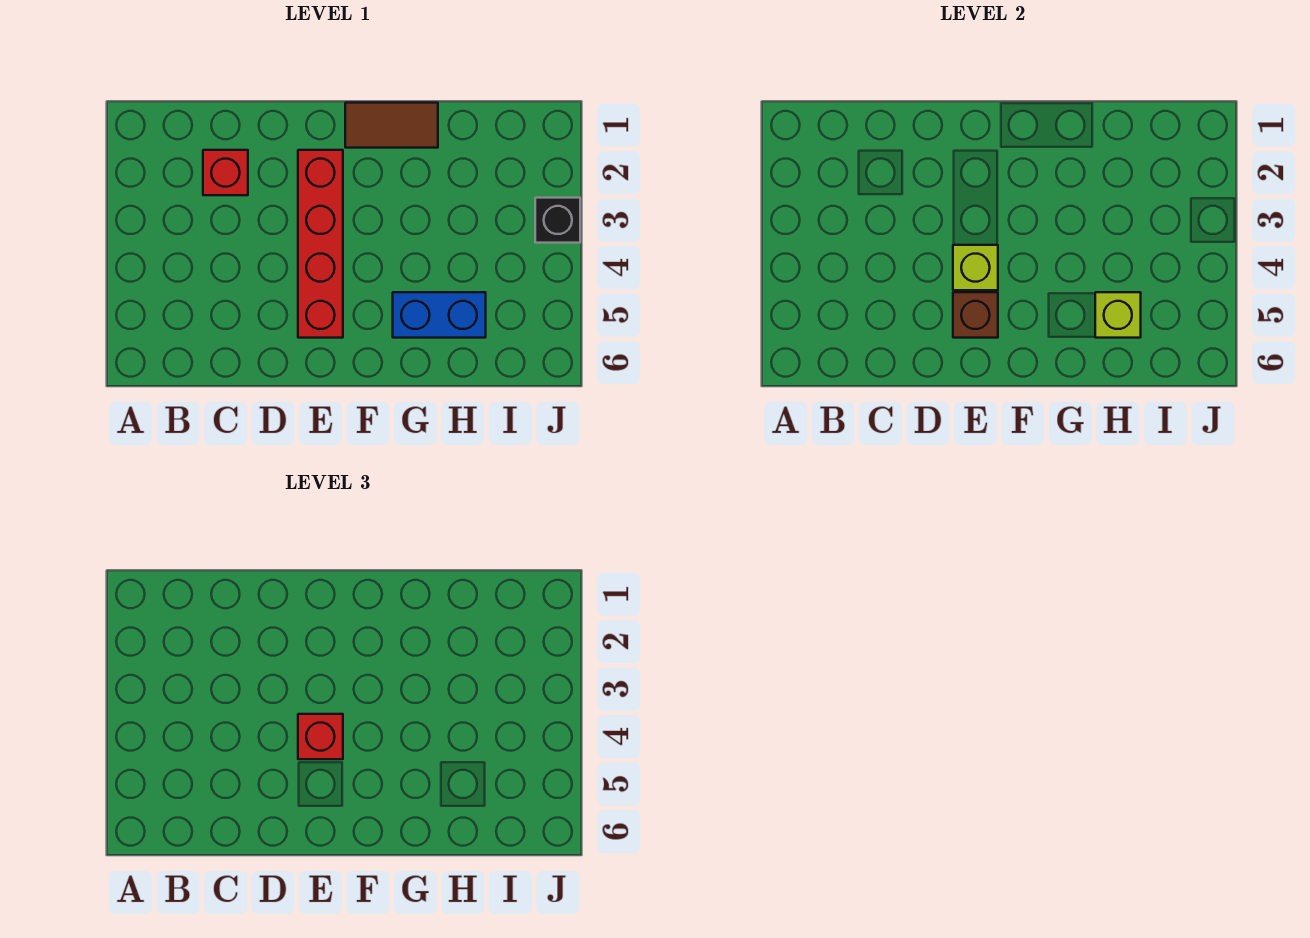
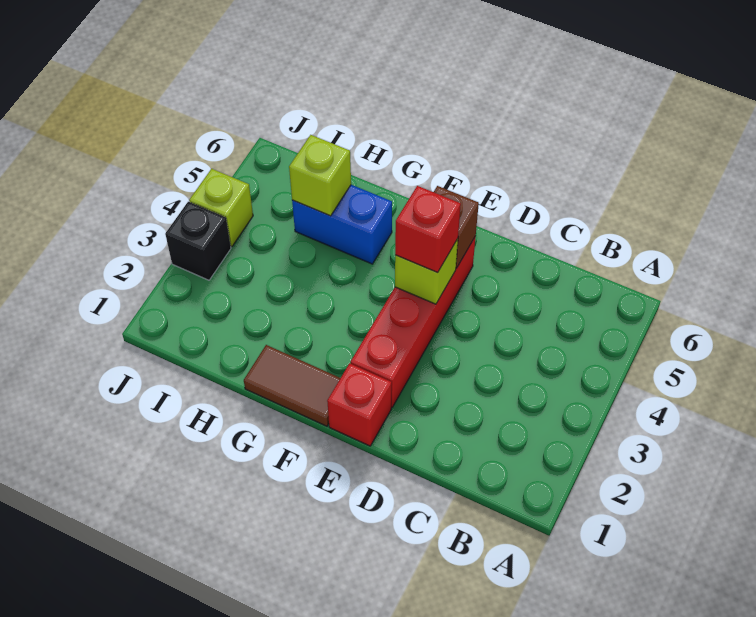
red 1x1 brick [203,150,248,195] -> red 1x1 brick moved to [327,363,392,446]
none -> lime 1x1 brick [189,169,253,247]

